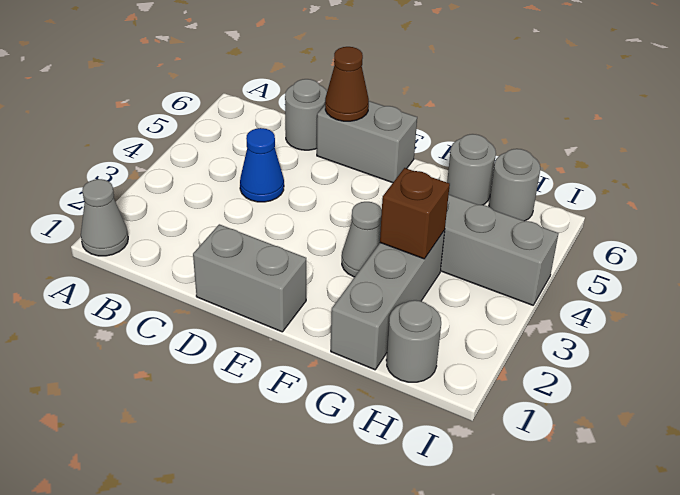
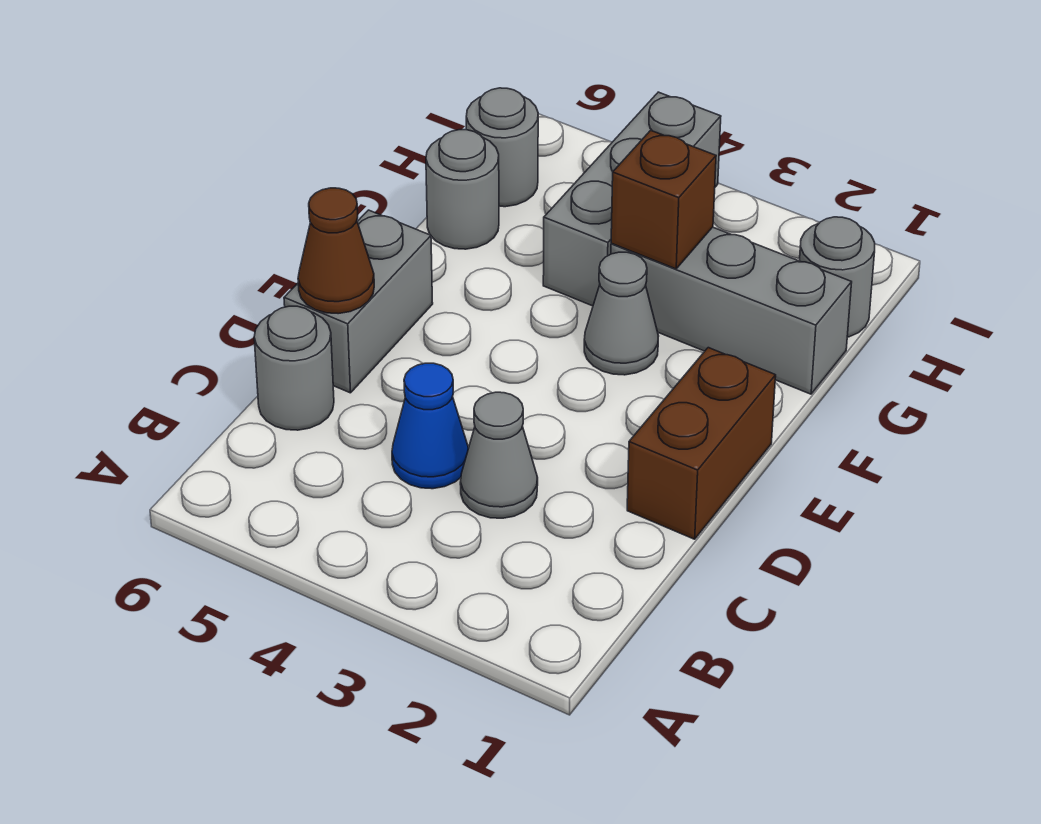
grey 1x1 cone [81,179,128,256] -> grey 1x1 cone moved to [460,392,538,518]
grey 1x2 brick [193,224,306,332] -> brown 1x2 brick [627,348,776,539]

